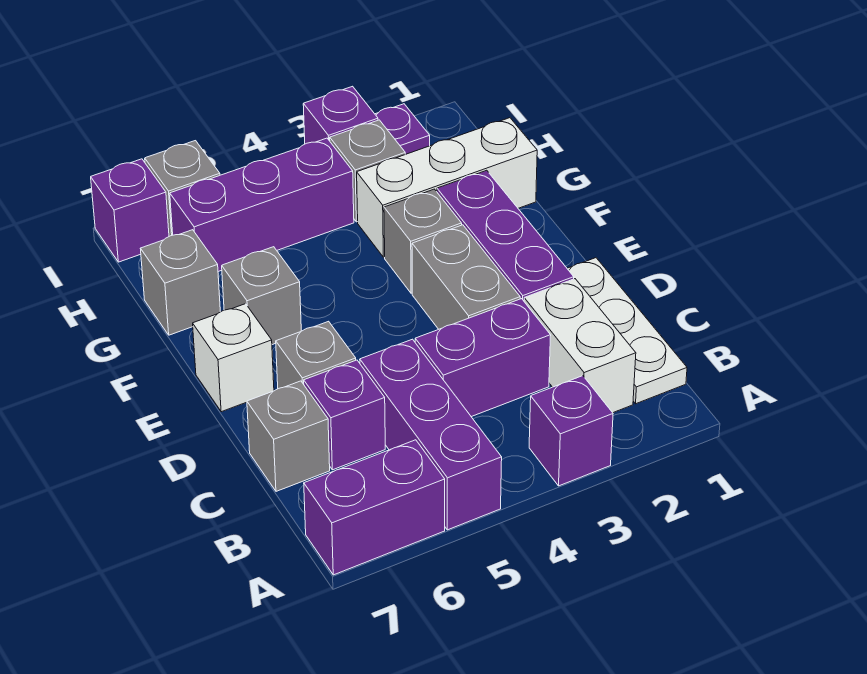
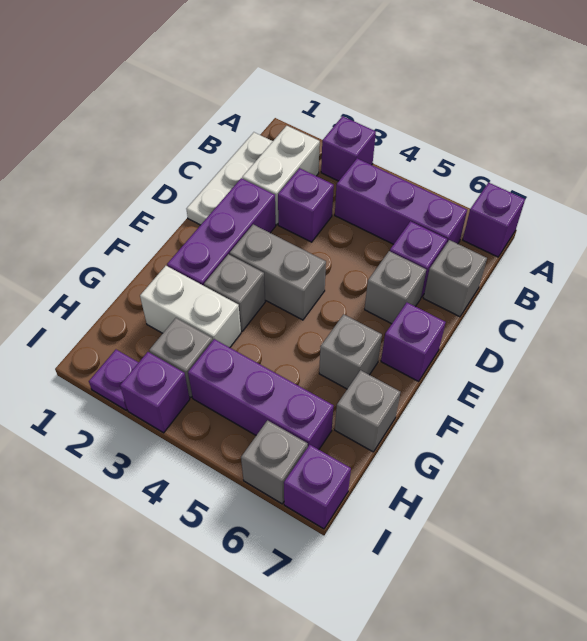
purple 1x3 brick [360,339,502,530] -> purple 1x3 brick turned to [335,158,467,244]
purple 1x2 brick [304,440,445,575] -> purple 1x1 brick [463,183,525,257]
purple 1x2 brick [415,299,551,417] -> purple 1x1 brick [278,168,334,242]
grey 1x2 brick [412,225,520,329] -> grey 1x2 brick turned to [230,224,326,320]
white 1x1 brick [193,304,274,412] -> purple 1x1 brick [381,302,446,381]
white 1x3 brick [357,118,537,257] -> white 1x2 brick [140,266,241,347]

